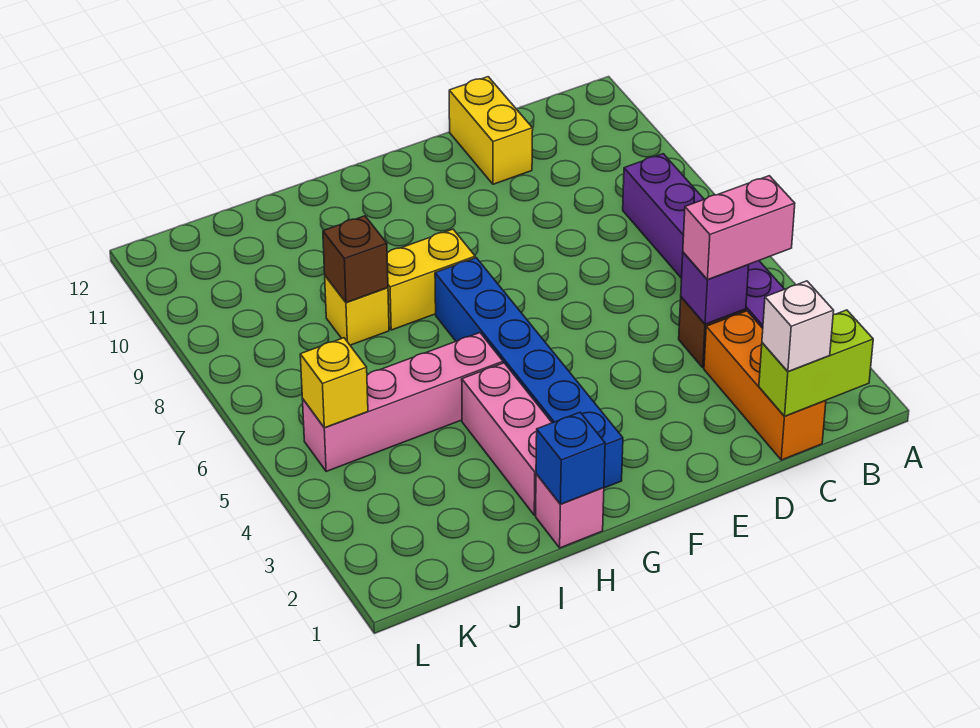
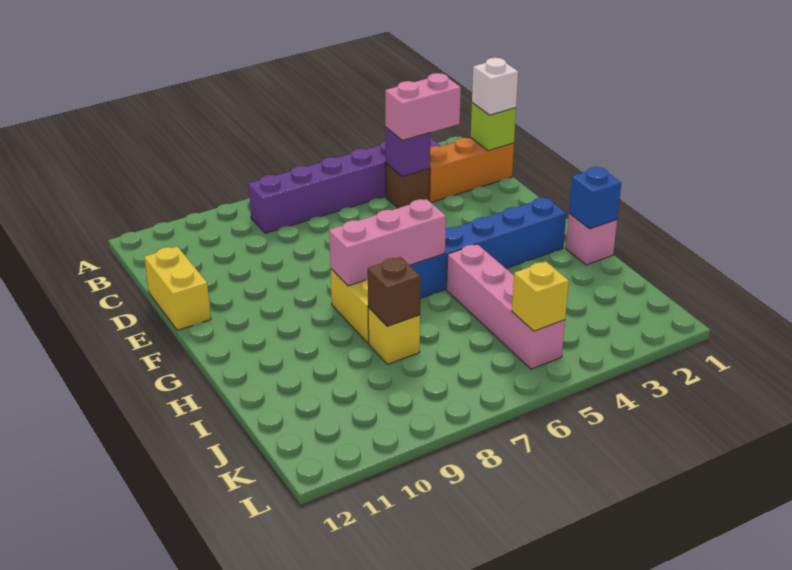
lime 1x2 brick [759,310,873,416] -> lime 1x1 brick [471,103,516,151]
pink 1x2 brick [683,176,795,279] -> pink 1x2 brick turned to [385,73,461,141]
yellow 1x2 brick [449,77,533,184] -> yellow 1x2 brick turned to [144,247,211,330]
pink 1x3 brick [462,363,552,515] -> pink 1x3 brick moved to [329,199,446,286]

